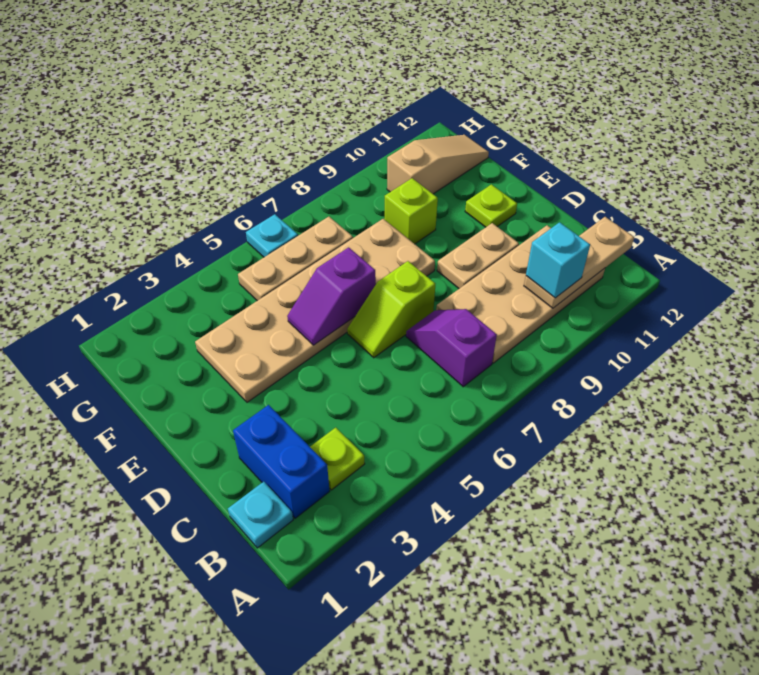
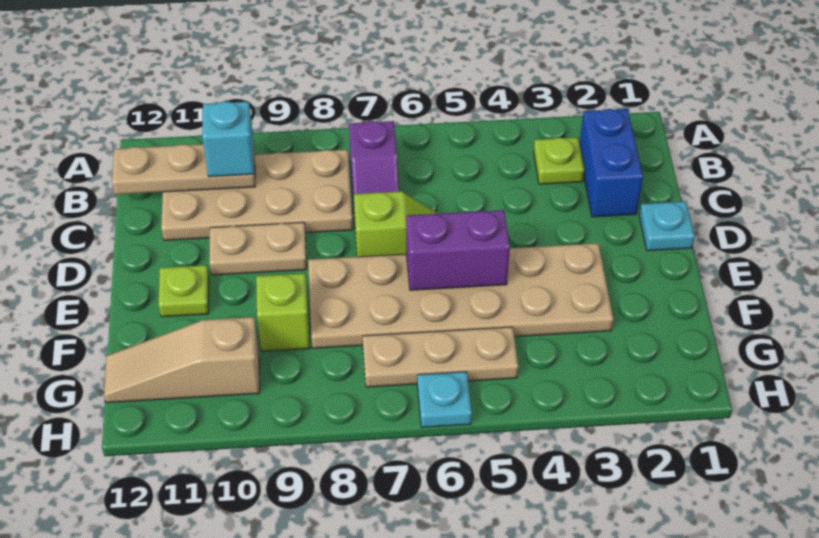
cyan 1x1 plate [228,482,293,548] -> cyan 1x1 plate moved to [639,201,695,251]
purple 1x2 slope [287,247,376,345] -> purple 1x2 brick [406,210,510,290]

